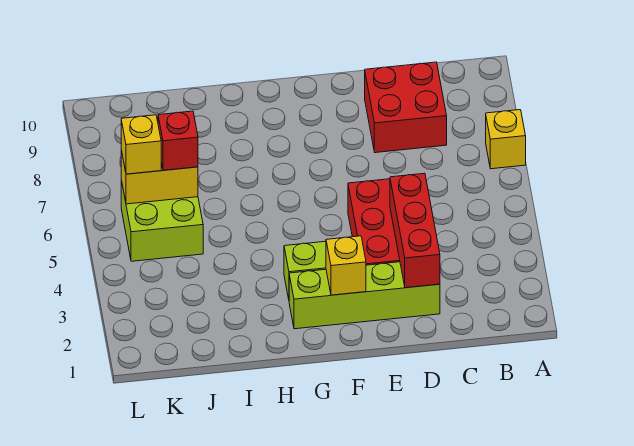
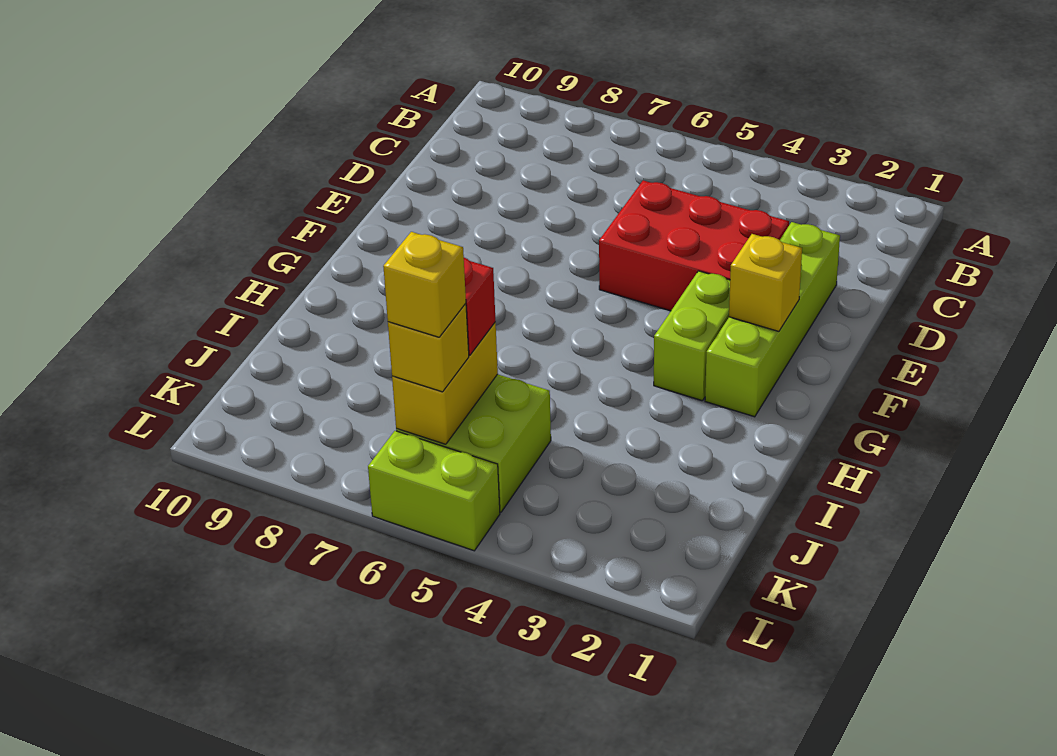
yellow 1x1 brick [486,110,526,169] -> yellow 1x1 brick moved to [383,232,466,337]
red 2x2 brick [365,62,447,153] -> none
red 1x3 brick [390,173,440,288] -> none
none -> lime 1x2 brick [368,431,500,551]

